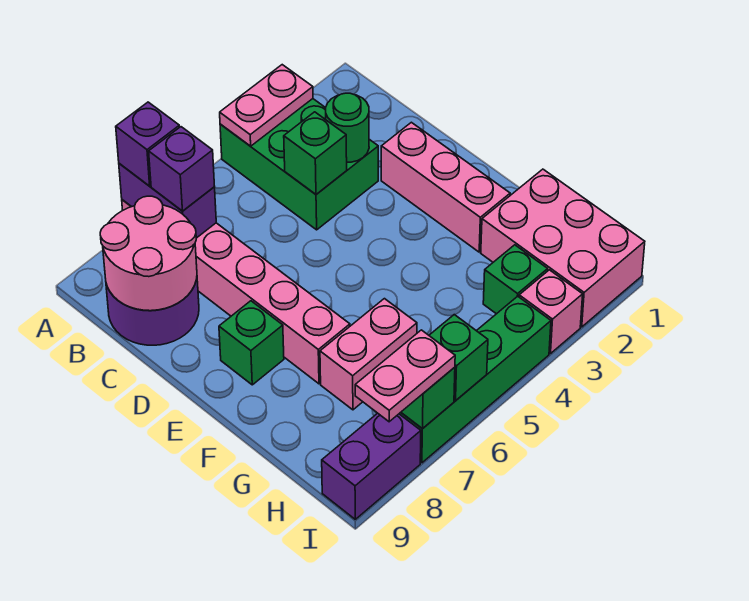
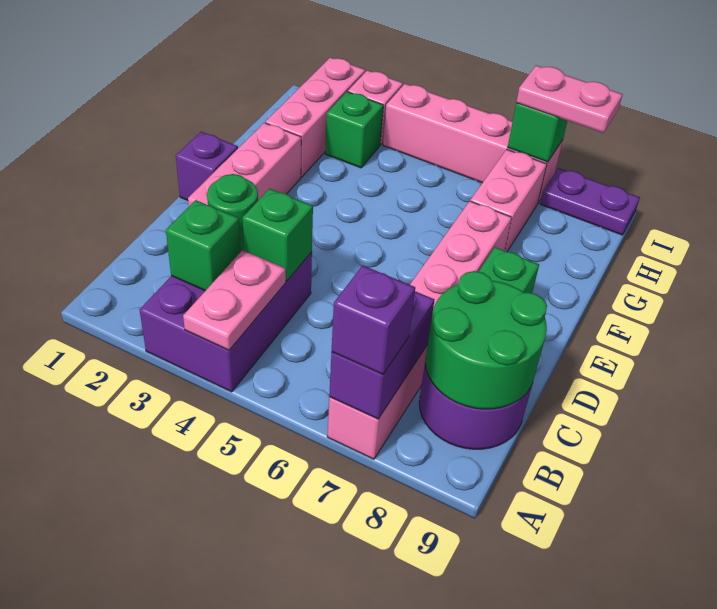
green 2x3 brick [220,99,378,230] -> purple 2x3 brick [140,252,312,392]
pink 1x2 plate [220,65,313,146] -> pink 1x2 plate turned to [183,250,286,350]
purple 1x1 brick [149,127,215,211] -> purple 1x1 brick moved to [176,132,238,200]
pink 2x2 round brick [100,196,197,311] -> green 2x2 round brick [426,271,547,409]
pink 2x3 brick [481,169,645,327] -> pink 1x3 brick [265,57,365,177]
pink 1x2 brick [320,299,417,410] -> pink 1x2 brick turned to [470,149,547,252]
green 1x4 brick [399,296,551,463] -> pink 1x4 brick [383,84,563,203]
green 1x1 brick [429,315,488,401] -> green 1x1 brick moved to [166,200,240,291]
purple 1x2 brick [322,413,421,519] -> purple 1x2 plate [540,168,640,235]

